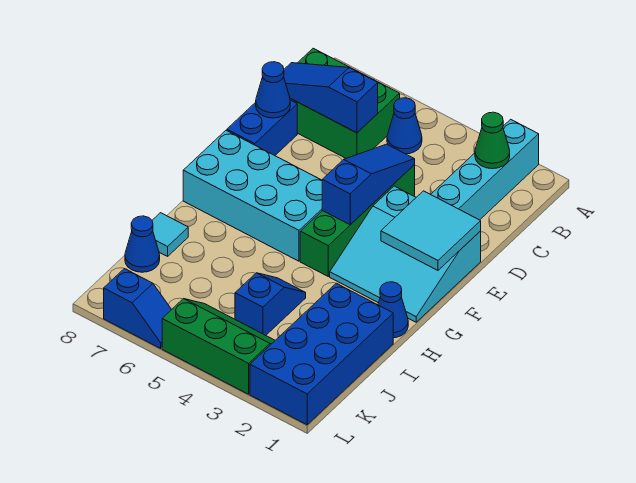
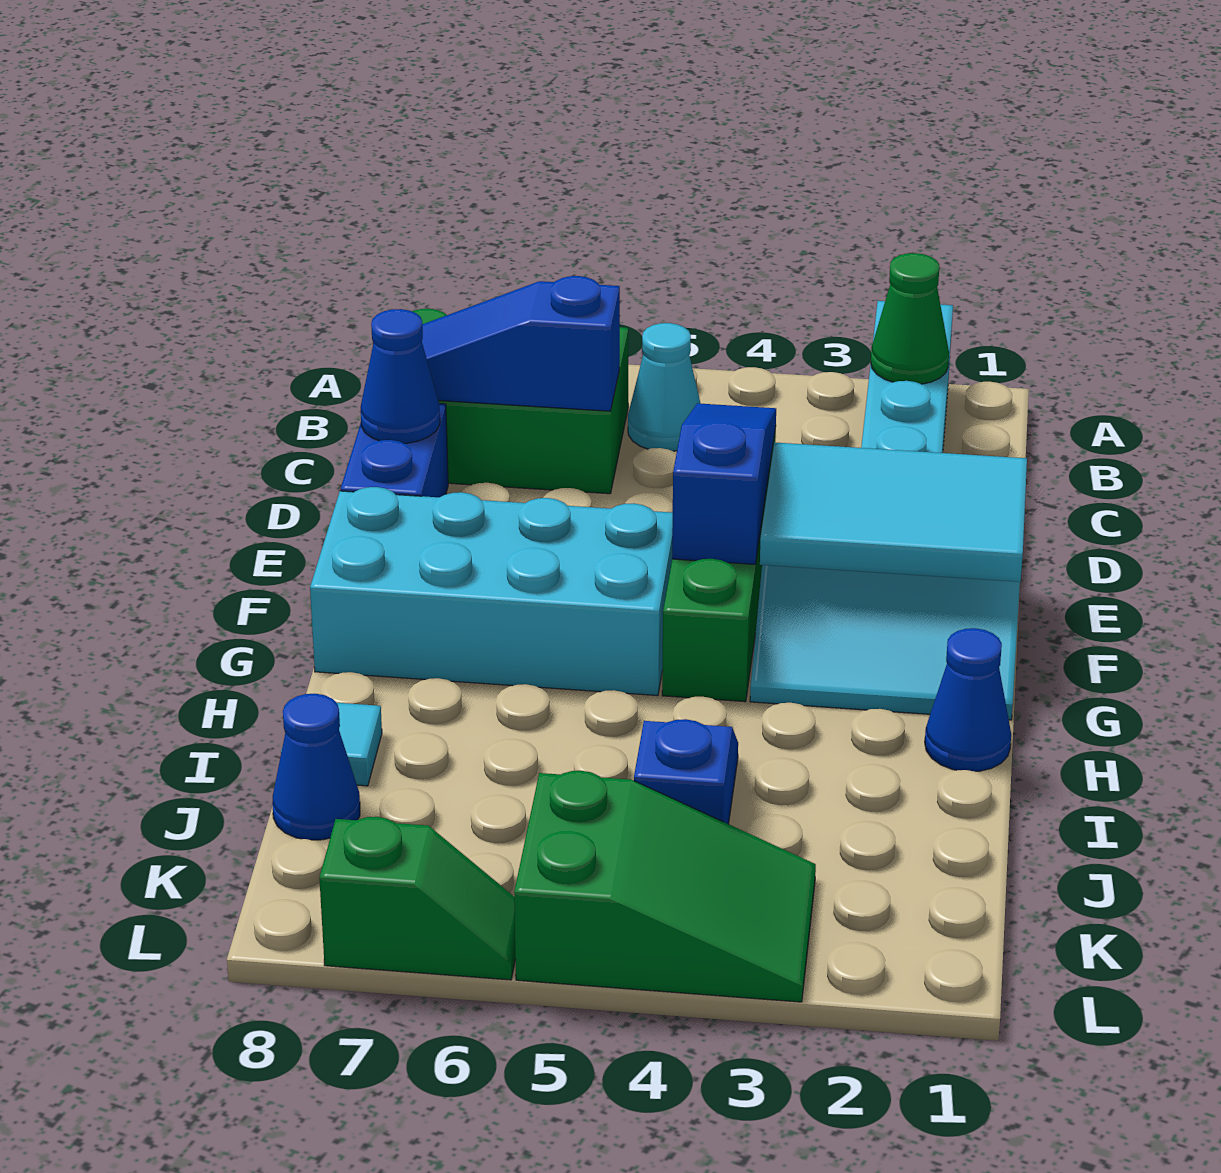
blue 1x1 cone [387,98,422,154] -> cyan 1x1 cone [628,323,701,451]
cyan 2x2 tile [381,191,481,270] -> cyan 2x3 tile [760,442,1027,582]
blue 2x4 brick [250,283,393,425] -> none
green 2x3 slope [162,299,275,394] -> green 2x3 slope turned to [514,771,816,1002]
blue 1x2 slope [104,269,172,348] -> green 1x2 slope [319,817,516,980]

